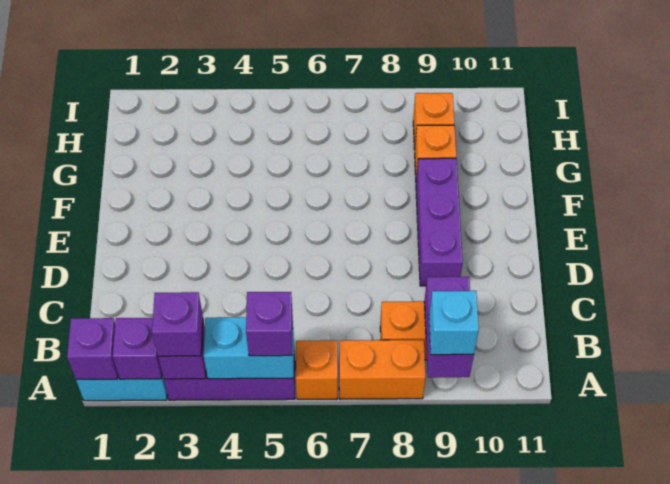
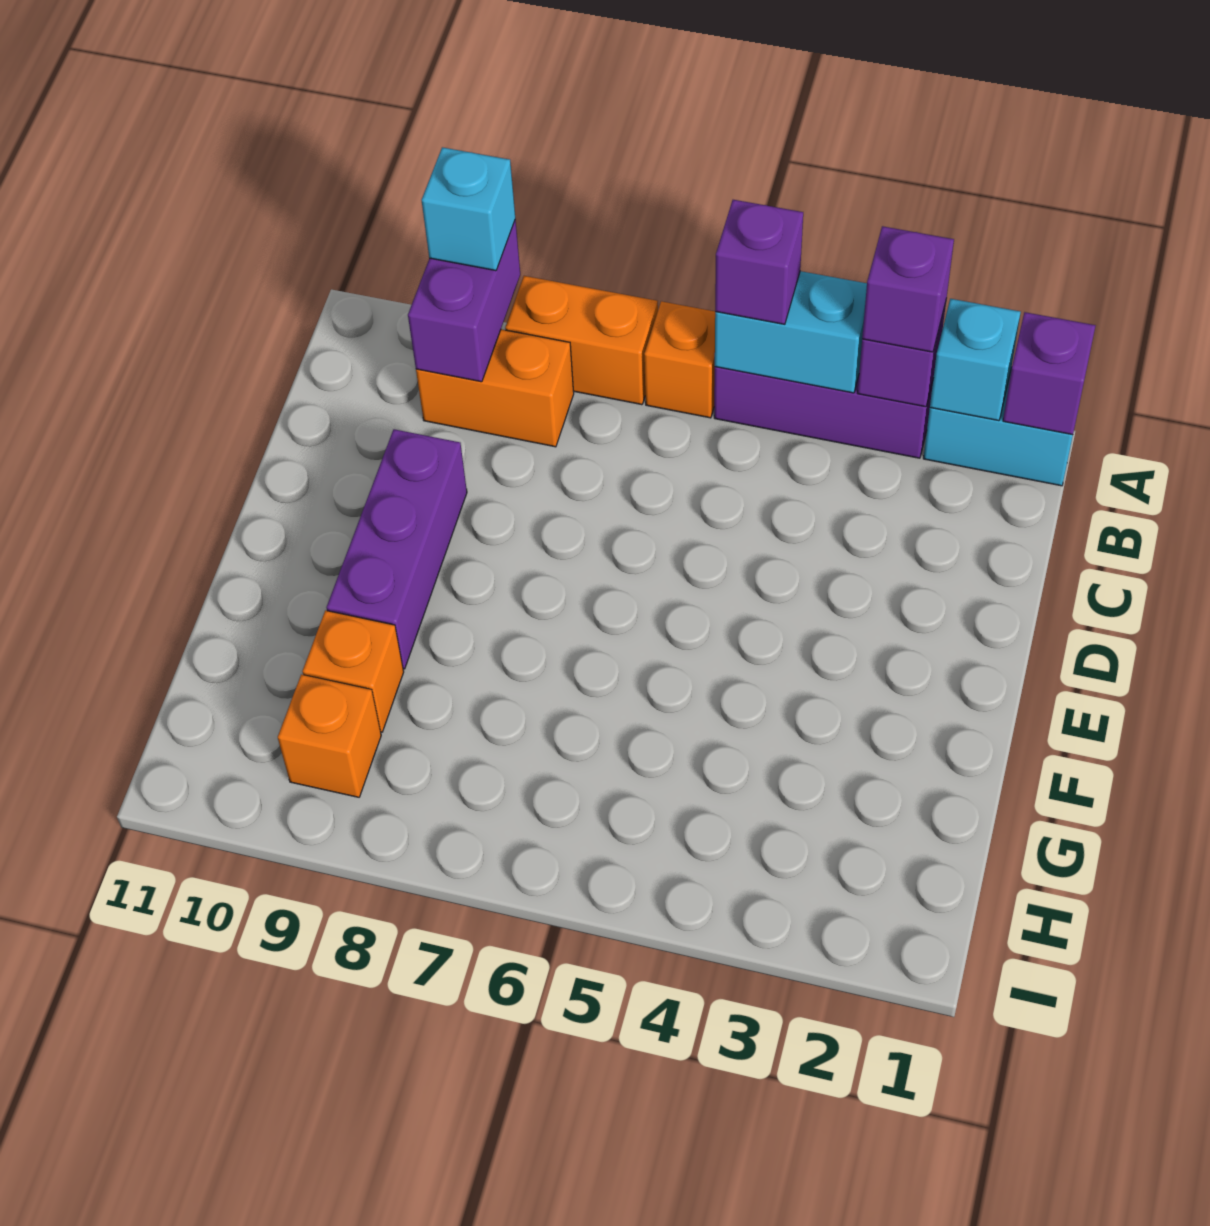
purple 1x1 brick [113,318,162,379] -> cyan 1x1 brick [930,299,1021,421]

